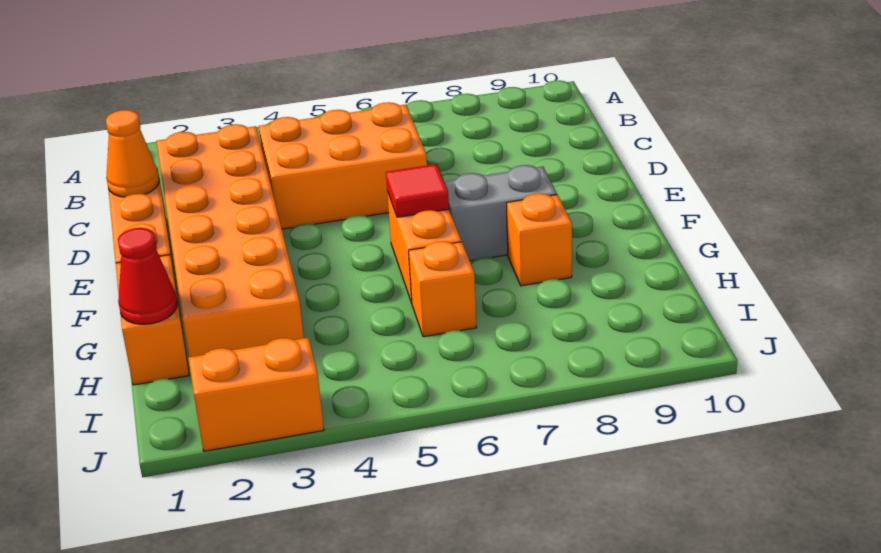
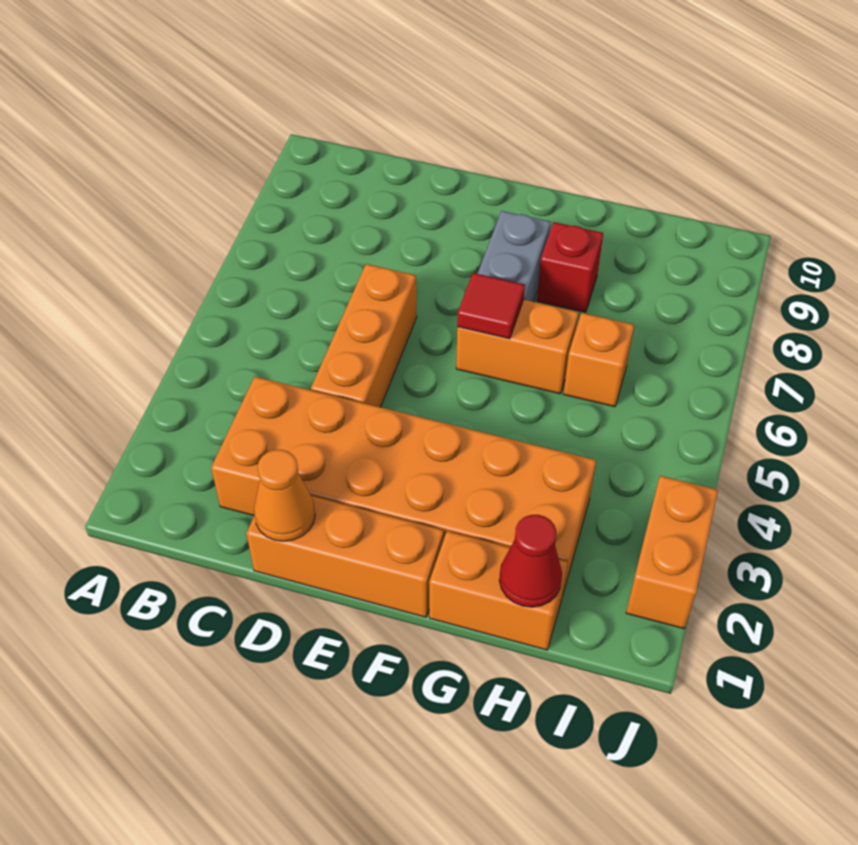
orange 2x3 brick [259,102,427,229] -> orange 1x3 brick [311,264,417,407]
orange 1x1 brick [507,193,572,286] -> red 1x1 brick [537,222,603,312]

